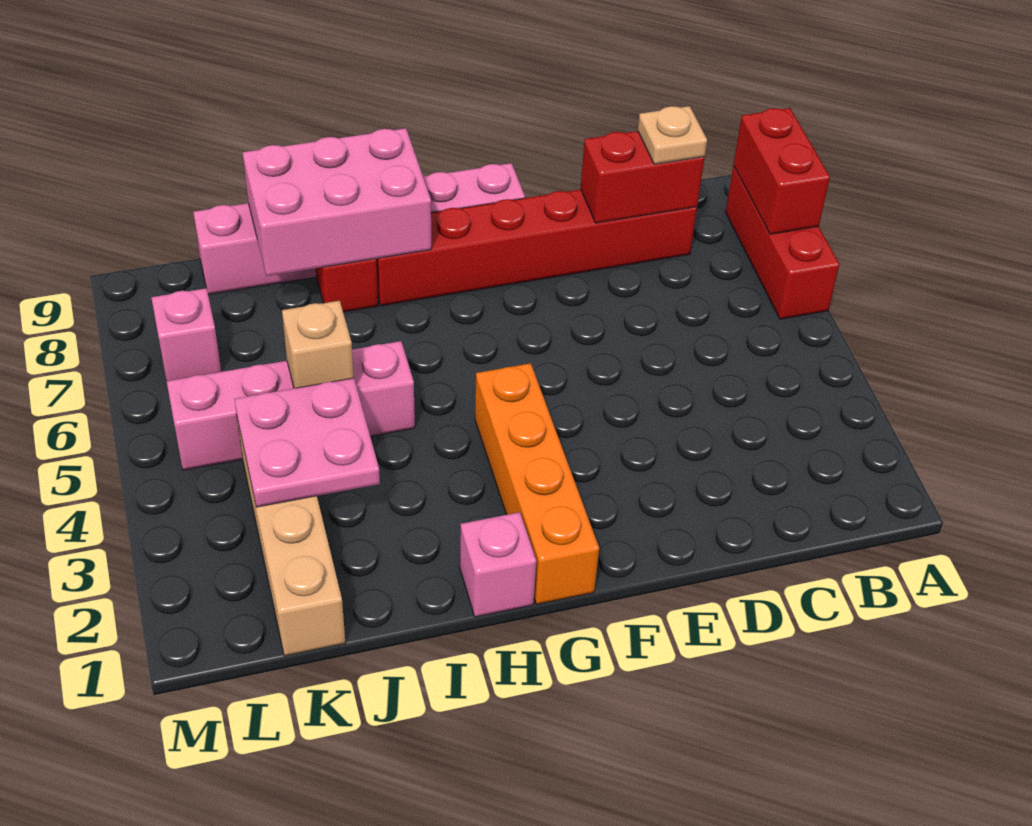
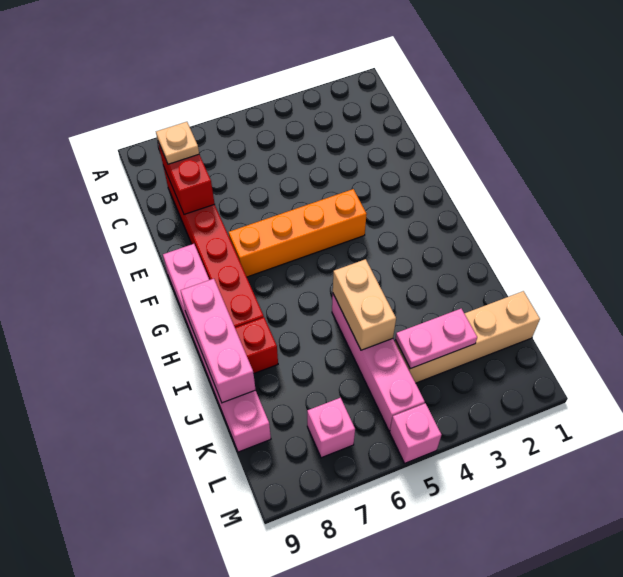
red 1x3 brick [725,166,839,319] -> none
red 1x2 brick [733,108,830,234] -> none
orange 1x4 brick [475,363,599,604] -> orange 1x4 brick moved to [229,189,367,277]
pink 1x1 brick [460,512,536,617] -> pink 1x1 brick moved to [390,403,442,463]
pink 2x3 brick [243,128,431,276] -> pink 1x3 brick [180,279,256,403]
pink 2x2 plate [234,378,380,507] -> pink 1x2 plate [395,309,477,369]
tan 1x1 brick [282,301,354,388] -> tan 1x2 brick [333,259,396,350]

